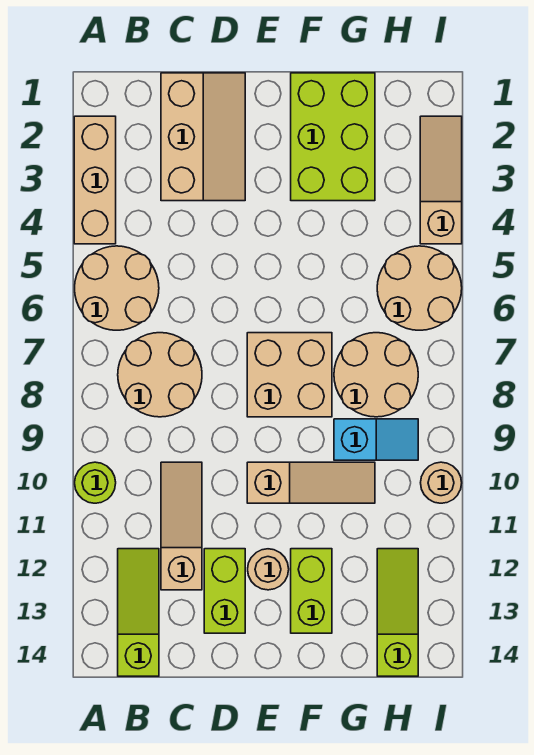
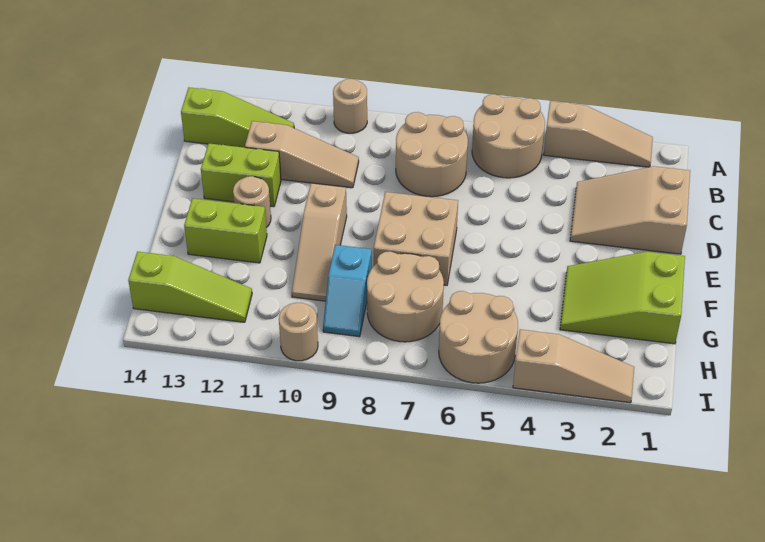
tan 1x3 brick [74,116,116,244] -> tan 1x3 slope [544,101,653,167]
lime 1x1 round brick [75,462,116,503] -> tan 1x1 round brick [333,79,367,133]
tan 2x3 slope [161,73,245,201] -> tan 2x3 slope turned to [570,166,690,254]
lime 2x3 brick [291,73,375,201] -> lime 2x3 slope [560,252,685,344]

